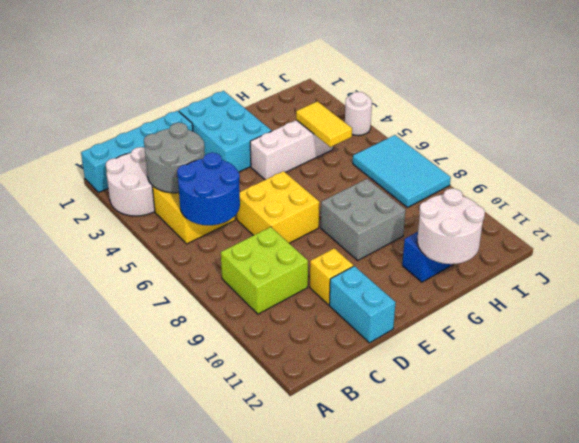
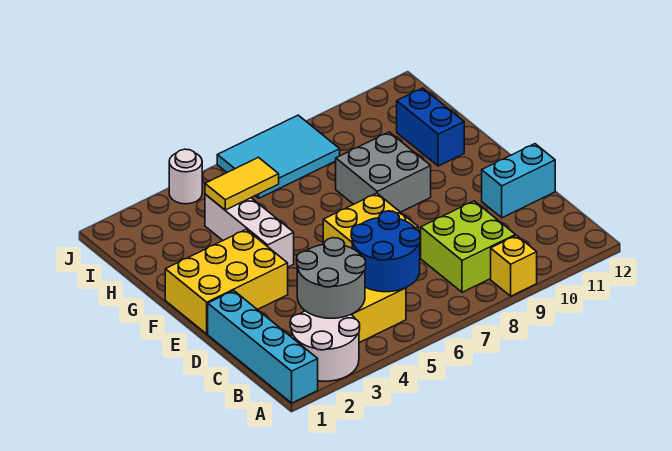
yellow 1x1 brick [310,248,353,305] -> yellow 1x1 brick moved to [491,236,537,296]
cyan 2x3 brick [179,91,272,172] -> yellow 2x3 brick [165,230,288,334]
white 2x2 round brick [417,188,485,264] -> none

